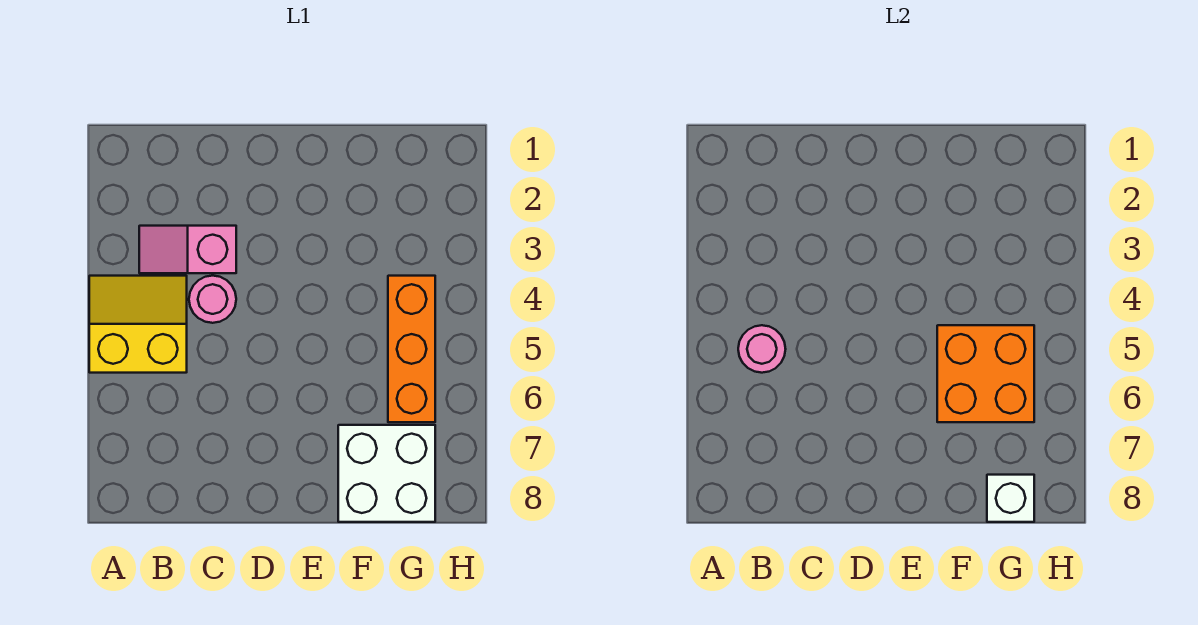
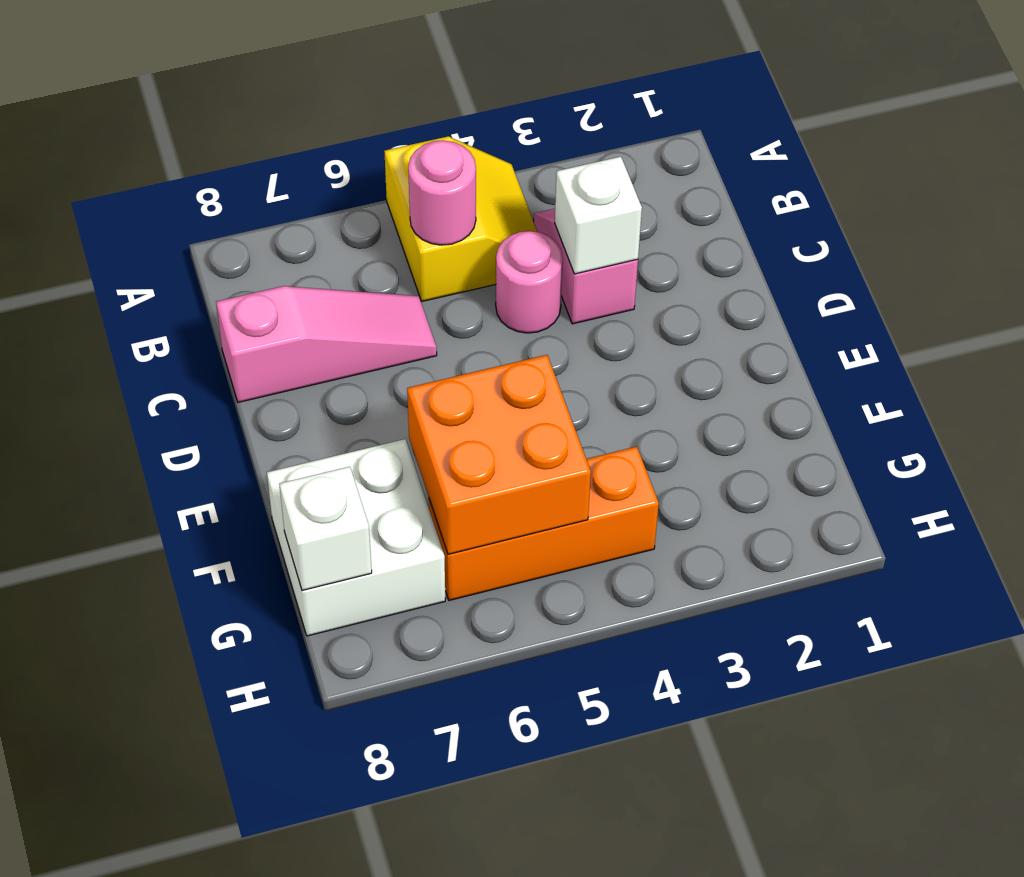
none -> white 1x1 brick [555,157,642,274]
none -> pink 1x3 slope [216,286,437,402]

